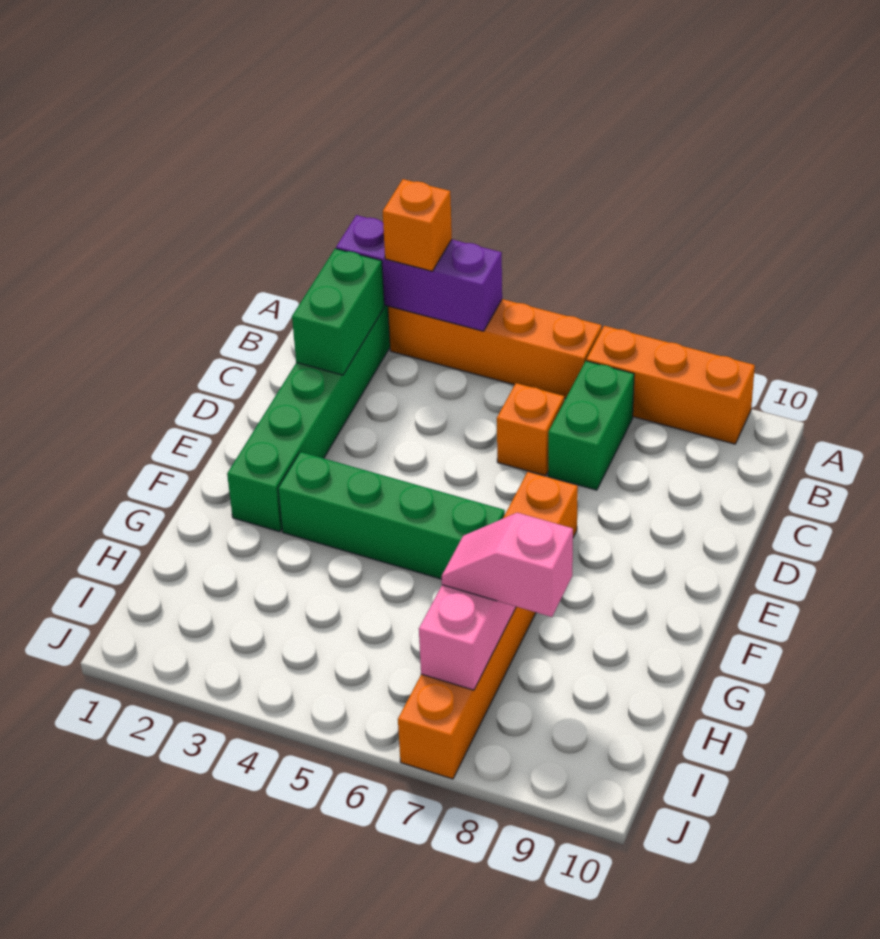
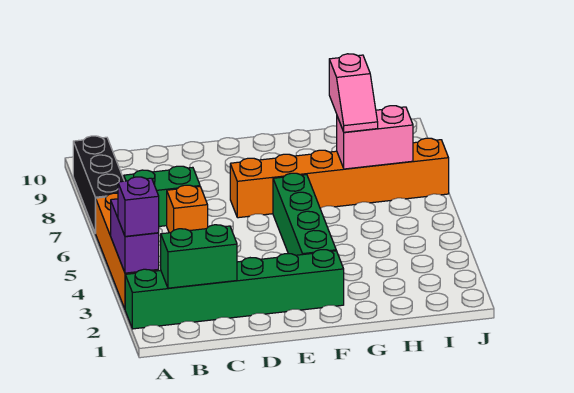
purple 1x3 brick [336,215,502,331] -> purple 1x2 brick [111,199,159,273]
orange 1x1 brick [383,179,452,271] -> purple 1x1 brick [118,177,159,236]
orange 1x3 brick [587,326,755,444] -> black 1x3 brick [73,136,124,233]

